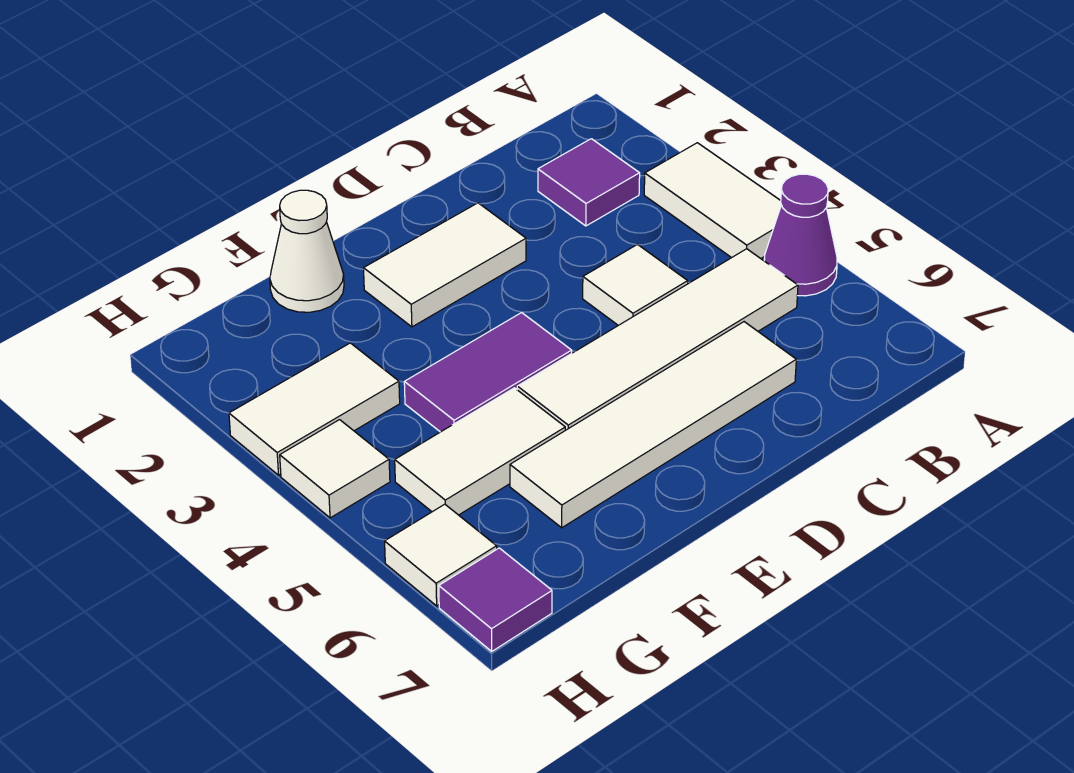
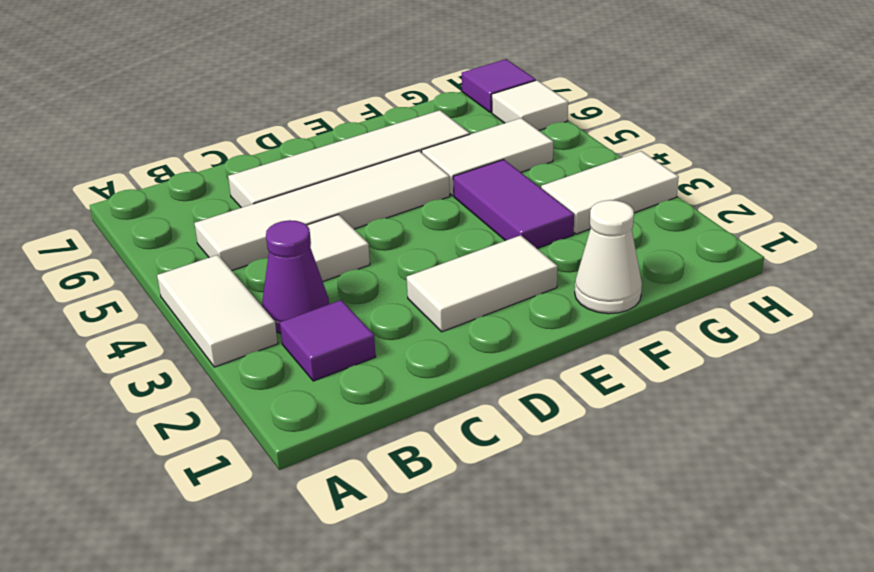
purple 1x1 cone [764,174,837,296] -> purple 1x1 cone moved to [262,220,329,333]
purple 1x2 tile [404,313,572,432] -> purple 1x2 tile turned to [453,160,574,248]
white 1x1 tile [280,420,390,518] -> none

